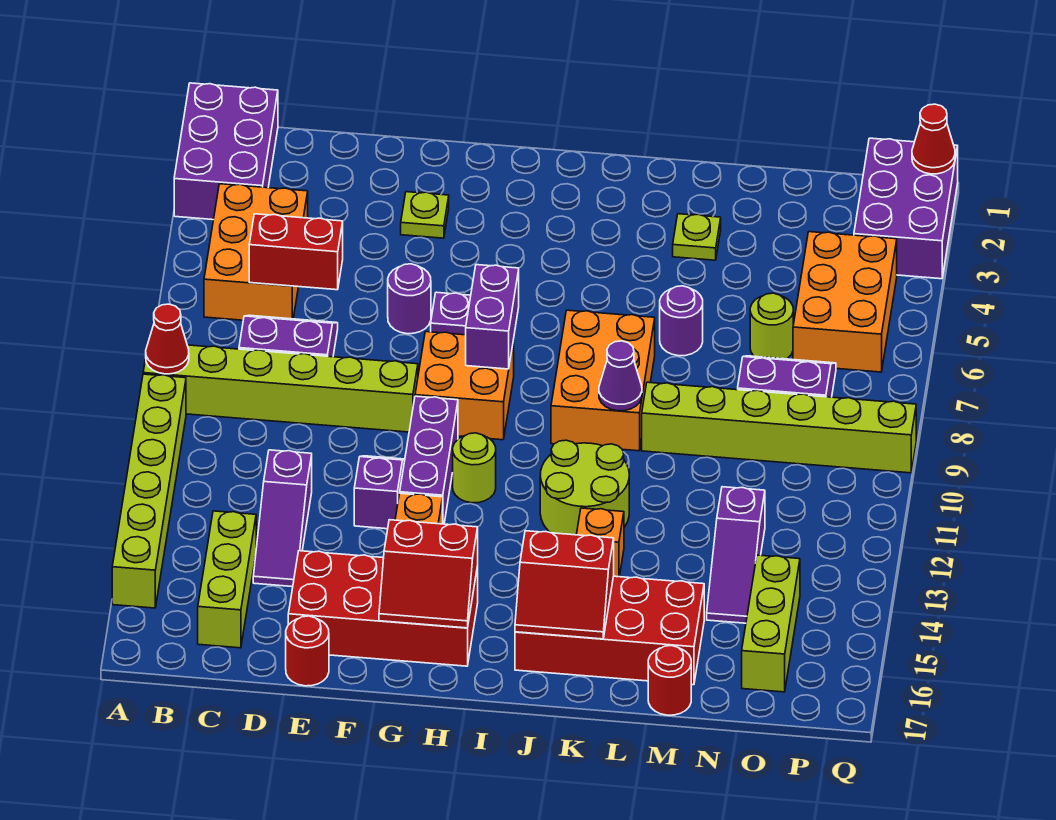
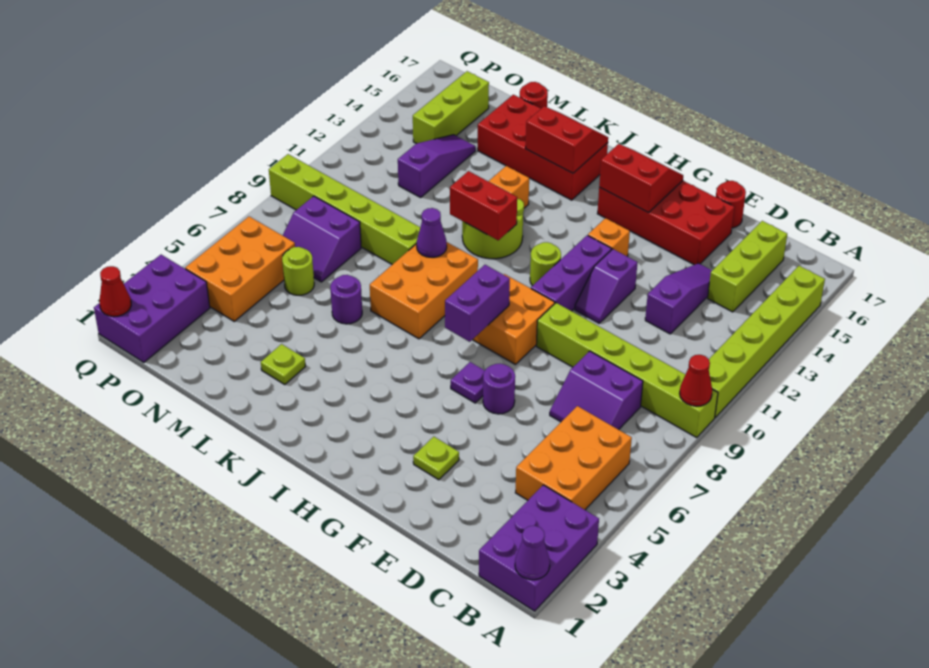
none -> purple 1x1 cone [515,526,550,580]
red 1x2 brick [249,214,343,290] -> red 1x2 brick moved to [450,171,517,240]

